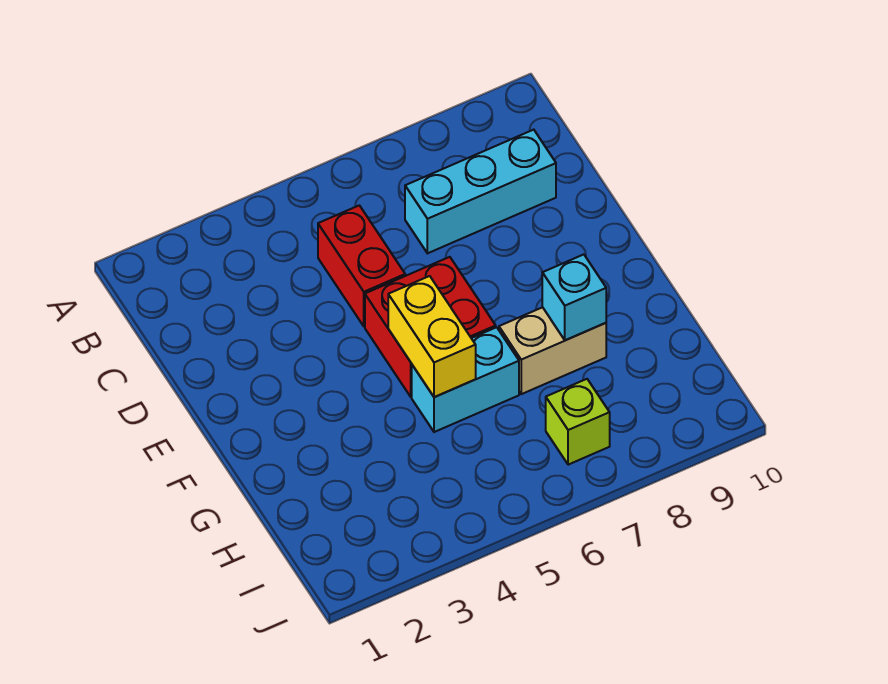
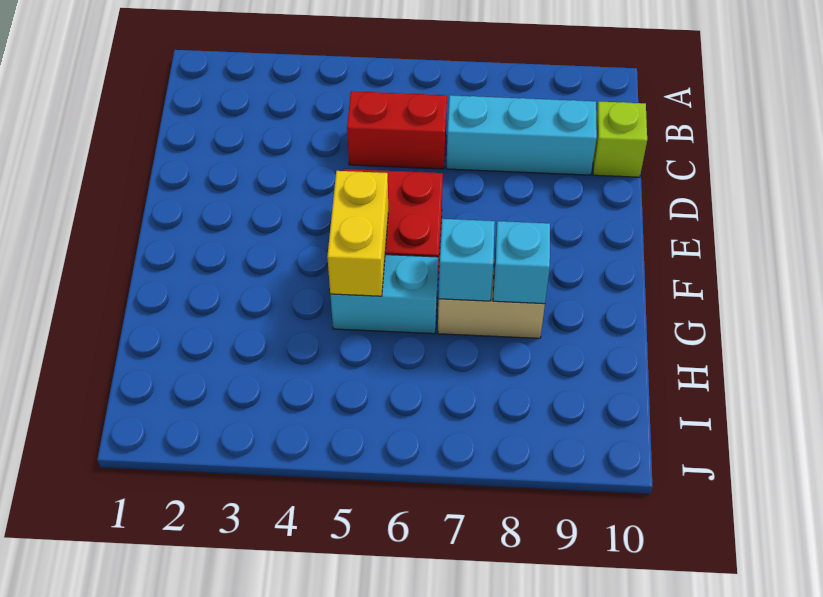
red 1x2 brick [318,205,405,326] -> red 1x2 brick turned to [347,91,447,169]
none -> cyan 1x1 brick [439,219,495,301]
lime 1x1 brick [546,379,610,465] -> lime 1x1 brick moved to [593,101,647,177]

